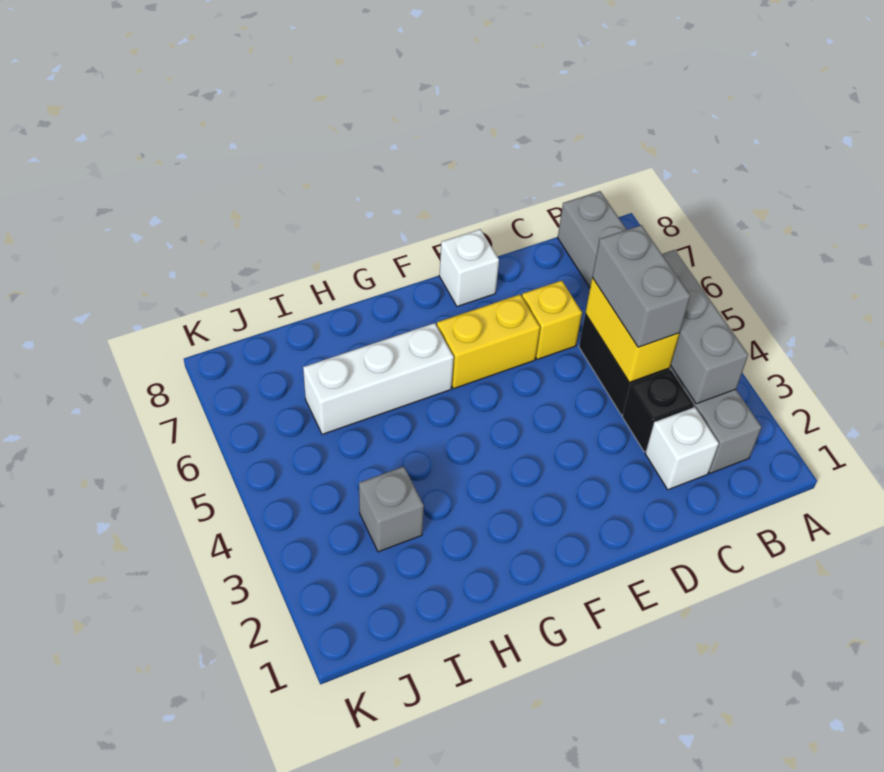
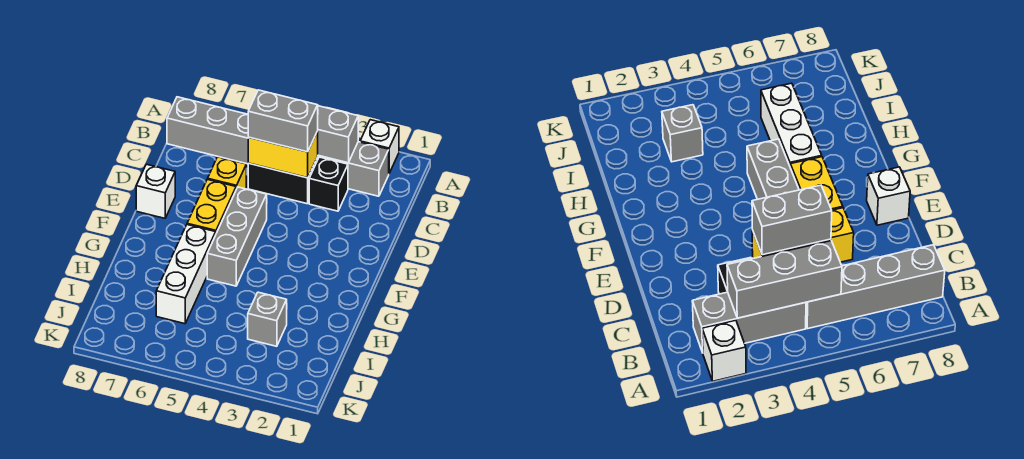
white 1x1 brick [645,407,719,490] -> white 1x1 brick moved to [360,120,399,173]
none -> grey 1x3 brick [207,187,267,286]

